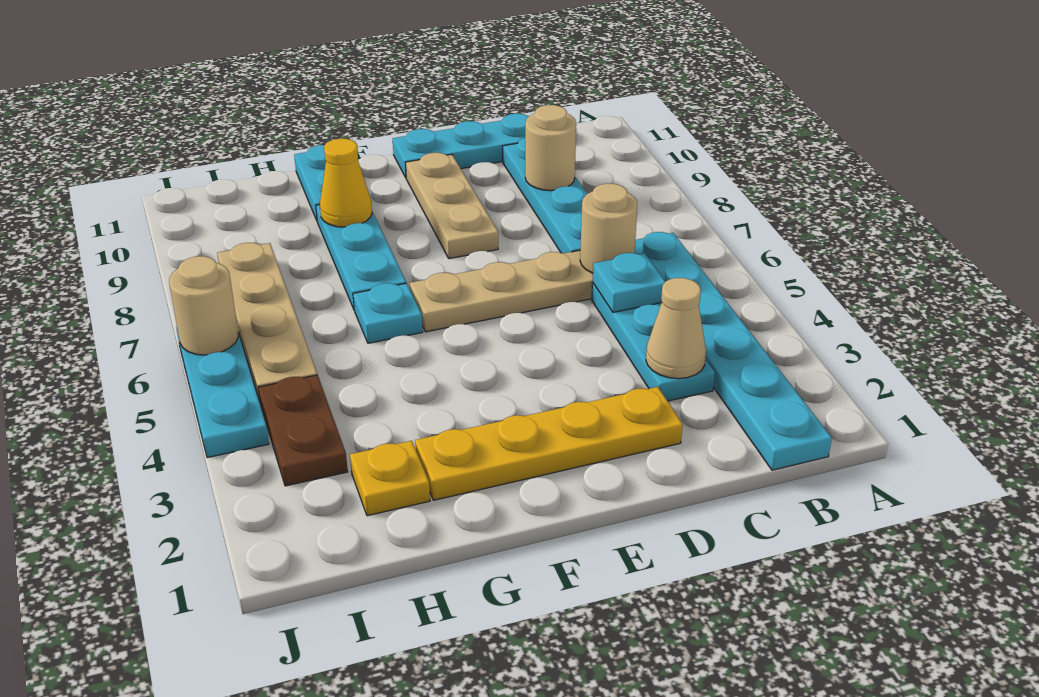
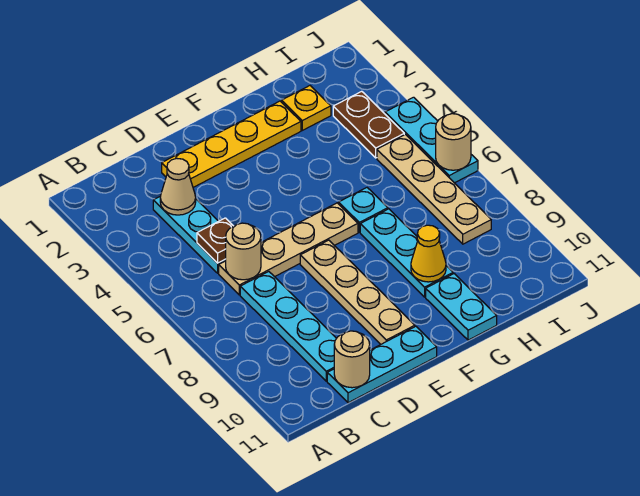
cyan 1x6 plate [635,232,832,470] -> none
cyan 1x1 plate [593,253,665,312] -> brown 1x1 plate [197,218,233,263]
tan 1x1 round brick [525,105,576,191] -> tan 1x1 round brick moved to [334,331,370,388]
tan 1x3 plate [405,153,498,259] -> tan 1x4 plate [300,240,415,344]

